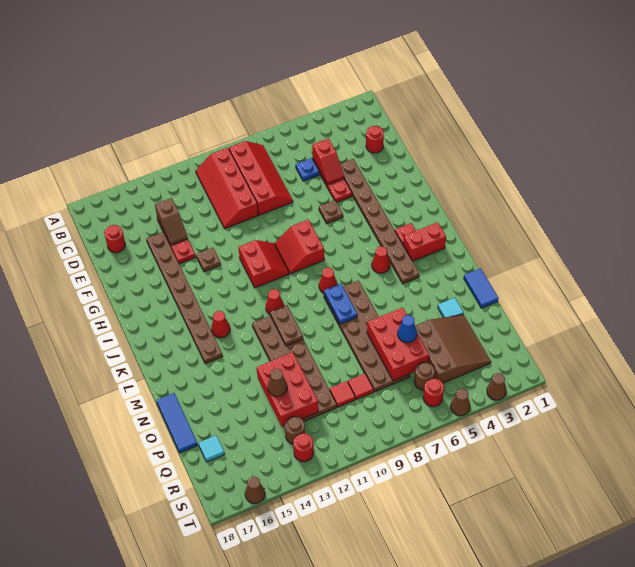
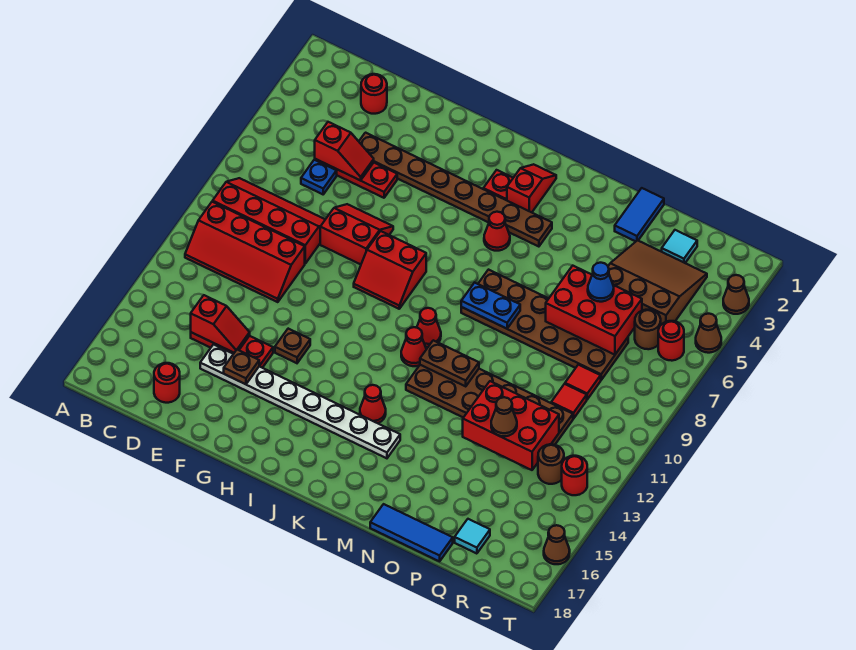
brown 1x2 slope [155,198,188,245] -> red 1x2 slope [191,295,250,353]
brown 1x8 plate [146,232,223,364] -> white 1x8 plate [200,344,400,458]
brown 1x1 plate [319,200,343,224] -> brown 1x1 plate moved to [224,350,259,384]
red 2x2 slope [239,240,289,288] -> red 2x2 slope moved to [320,204,393,264]
red 1x2 brick [403,222,446,261] -> red 1x2 slope [507,164,556,212]
red 1x1 cone [319,268,337,293] -> red 1x1 cone moved to [417,308,441,347]
blue 1x2 tile [464,268,498,308] -> blue 1x2 tile turned to [615,188,664,241]
cyan 1x1 tile [438,298,463,318] -> cyan 1x1 tile moved to [662,230,697,263]

